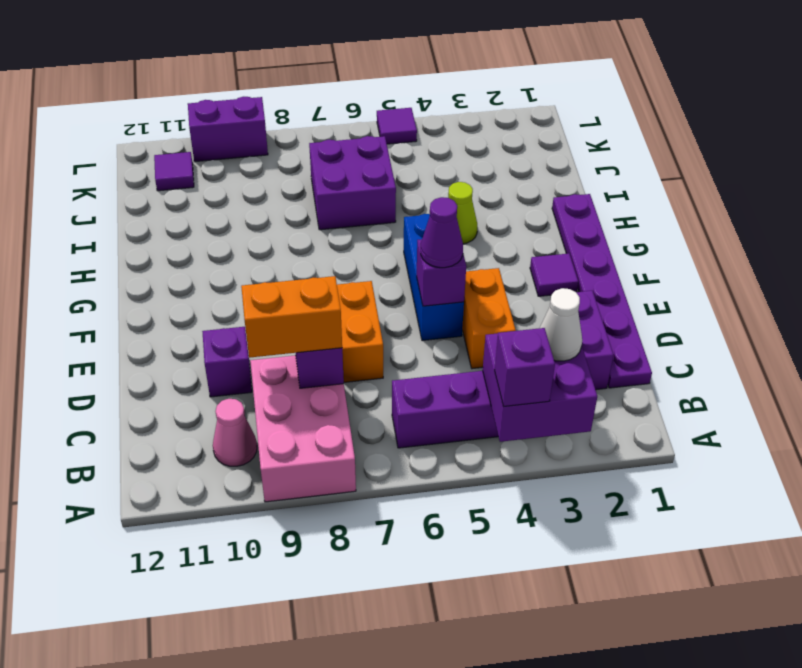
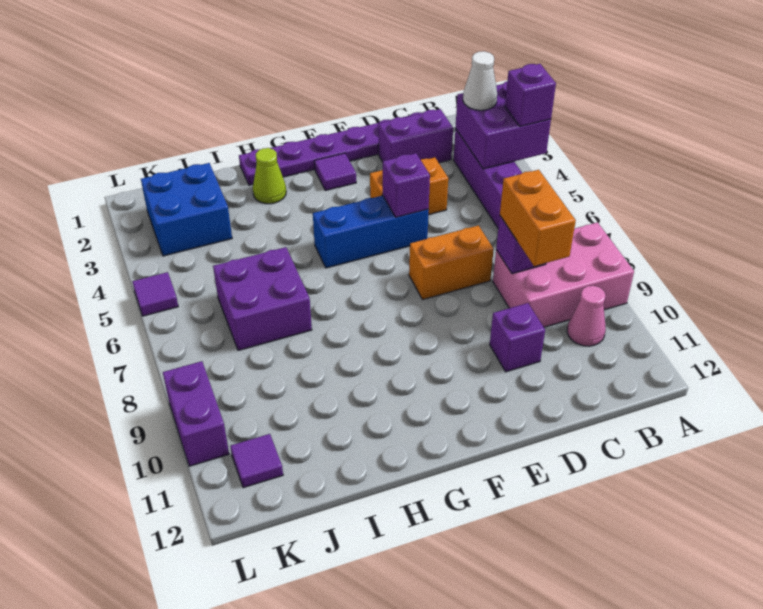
purple 1x1 cone [421,197,463,268] -> none
lime 1x1 cone [448,182,477,244] -> lime 1x1 cone moved to [253,148,286,204]
none -> blue 2x2 brick [141,163,232,256]

